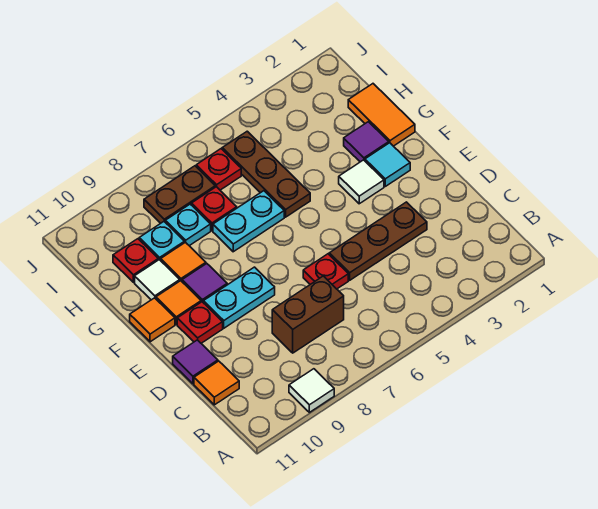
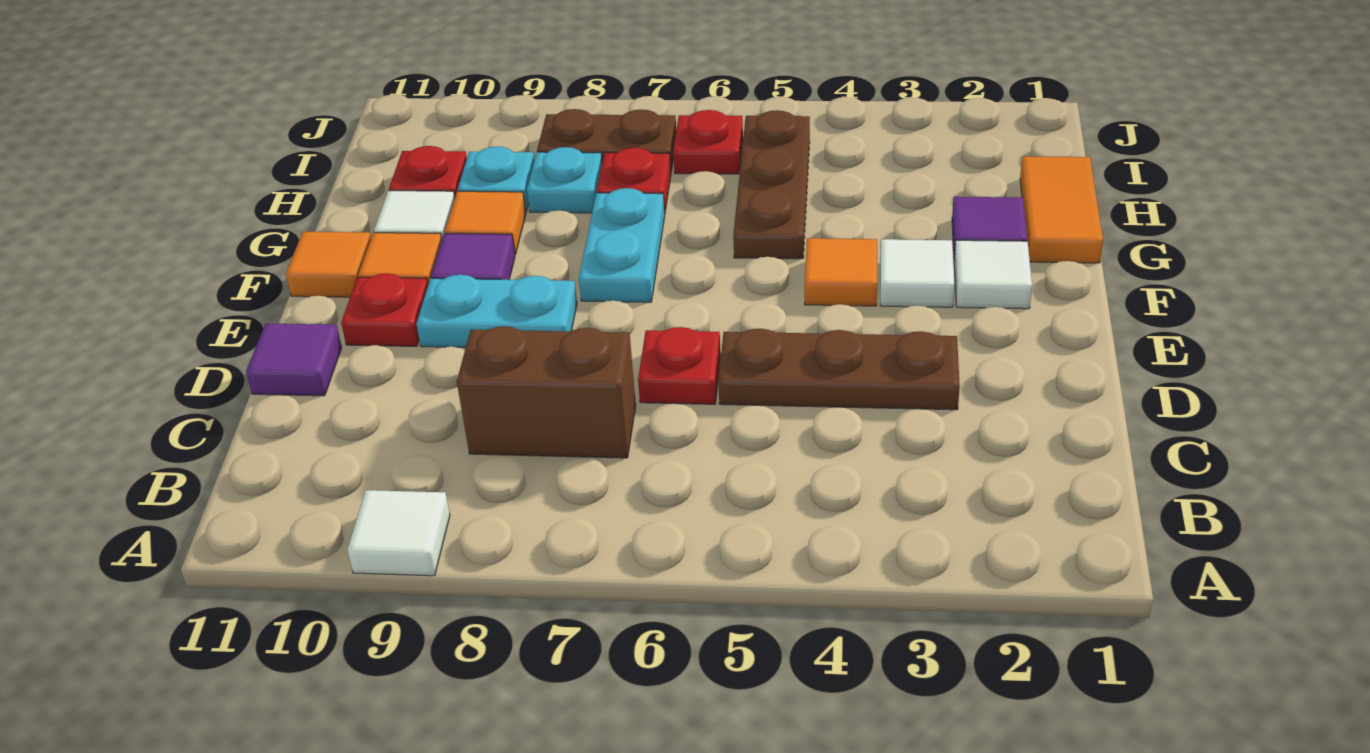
orange 1x1 tile [194,361,239,405] -> orange 1x1 tile moved to [805,238,877,306]
cyan 1x1 tile [365,143,410,186] -> white 1x1 tile [954,240,1032,309]
cyan 1x2 plate [213,191,284,252] -> cyan 1x2 plate turned to [579,188,665,302]

